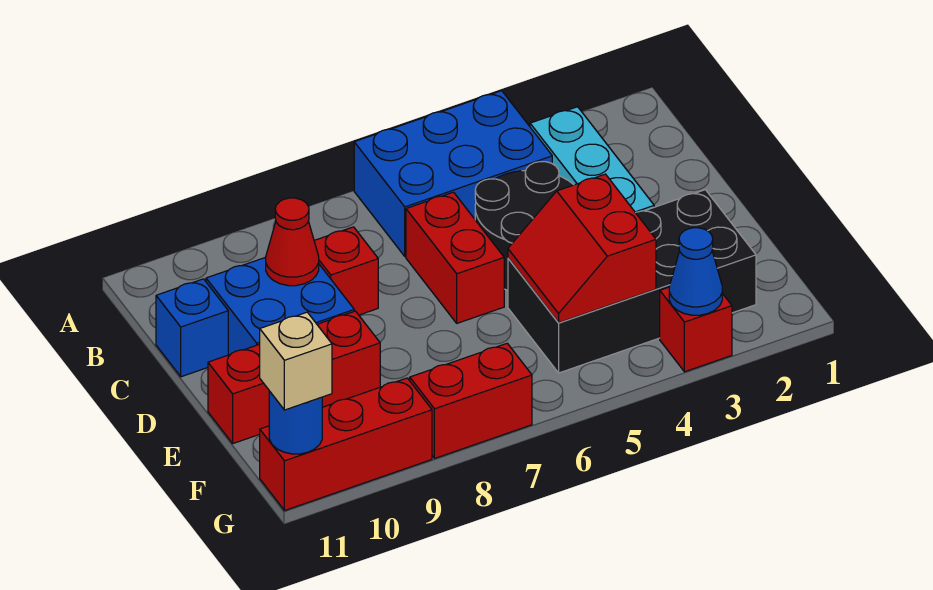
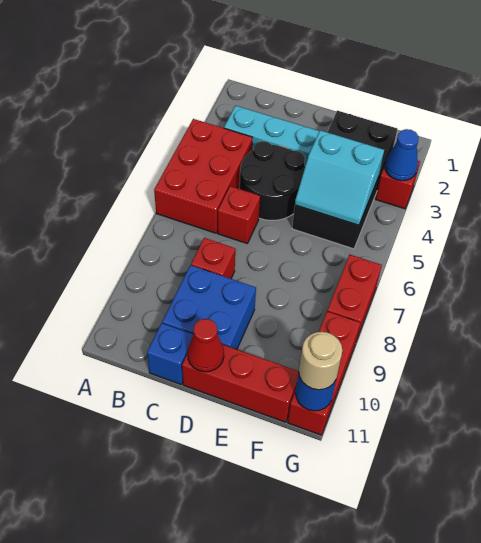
blue 2x3 brick [354,91,552,257] -> red 2x3 brick [154,119,252,233]
red 1x2 brick [406,192,504,323] -> red 1x1 brick [218,186,260,243]
red 1x1 cone [266,198,319,286] -> red 1x1 cone moved to [188,319,224,372]
red 2x2 slope [508,174,656,323] -> cyan 2x2 slope [295,130,384,225]
red 1x3 brick [208,311,380,443] -> red 1x3 brick turned to [182,344,299,422]
tan 1x1 brick [260,312,332,410] -> tan 1x1 round brick [299,332,342,390]

